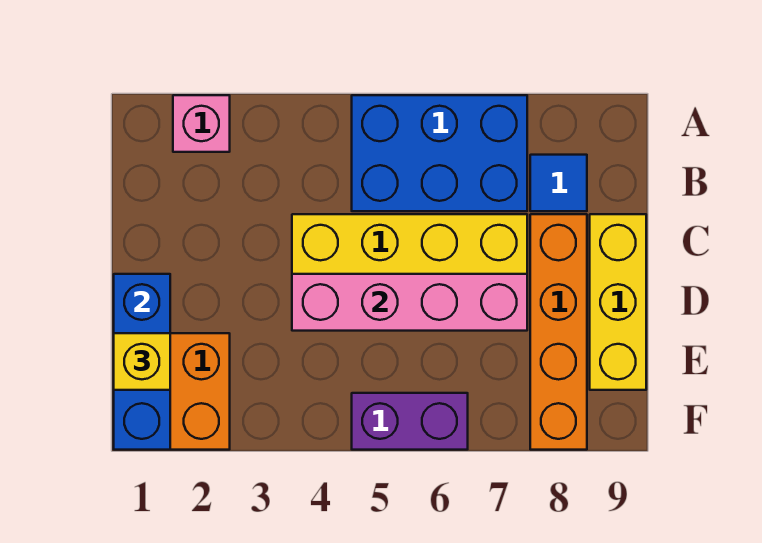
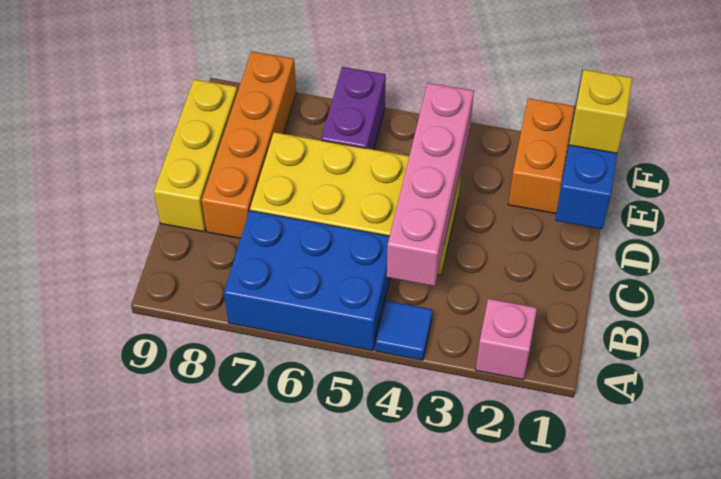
blue 1x1 tile [530,155,587,211] -> blue 1x1 tile moved to [375,301,433,360]
pink 1x4 brick [292,274,527,331] -> pink 1x4 brick turned to [387,83,474,286]
purple 1x2 brick [352,393,468,450] -> purple 1x2 brick turned to [321,67,386,150]

